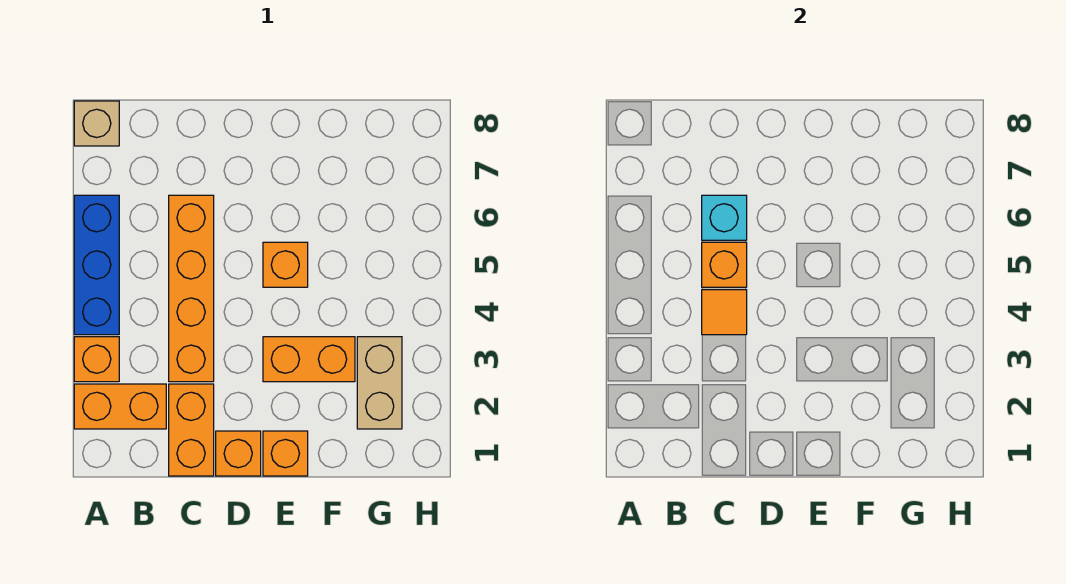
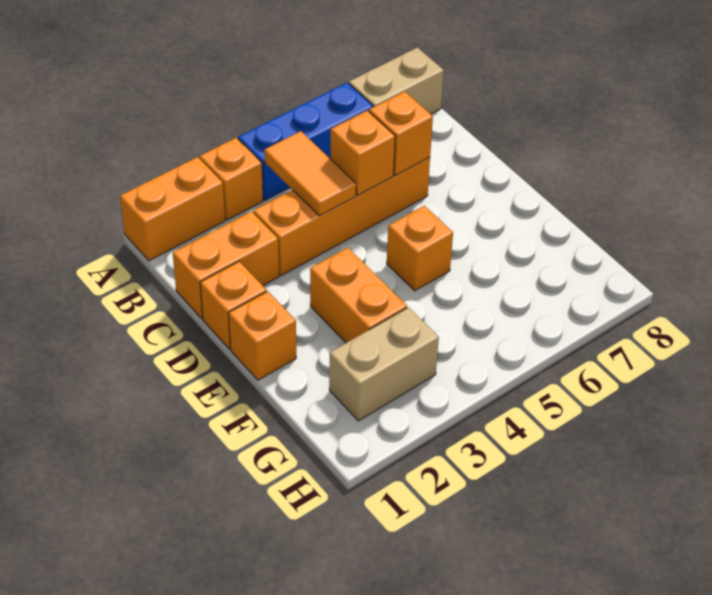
orange 1x2 brick [74,384,166,429] -> orange 1x2 brick turned to [120,157,225,261]
tan 1x1 brick [74,101,119,146] -> tan 1x2 brick [349,47,444,114]
orange 1x1 tile [702,290,747,335] -> orange 1x2 tile [264,131,356,216]
cyan 1x1 brick [702,195,747,240] -> orange 1x1 brick [369,91,433,175]

